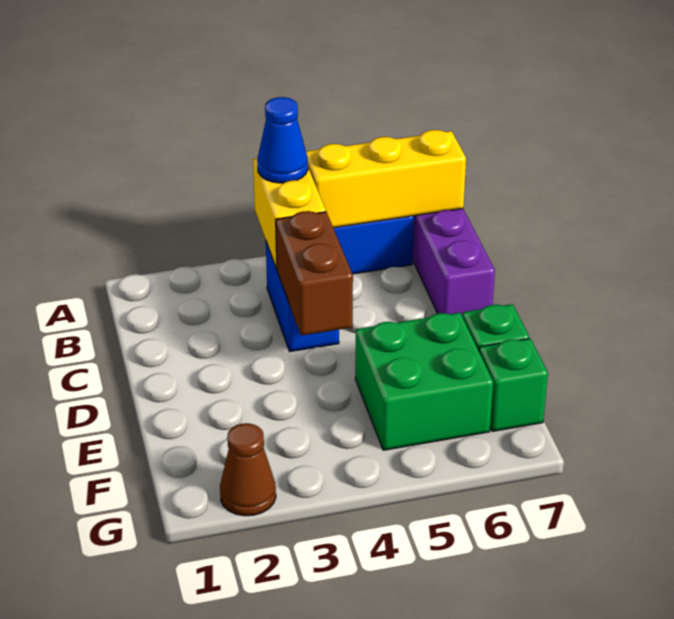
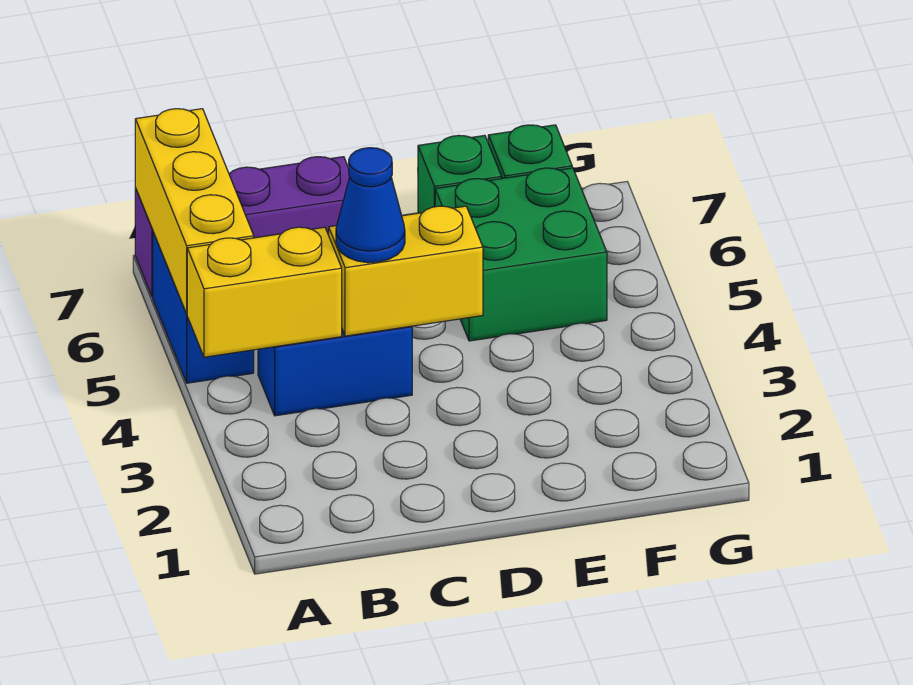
blue 1x1 cone [257,97,308,183] -> blue 1x1 cone moved to [336,148,405,263]
brown 1x2 brick [276,211,353,336] -> yellow 1x2 brick [329,206,483,336]
brown 1x1 cone [220,423,276,516] -> none

